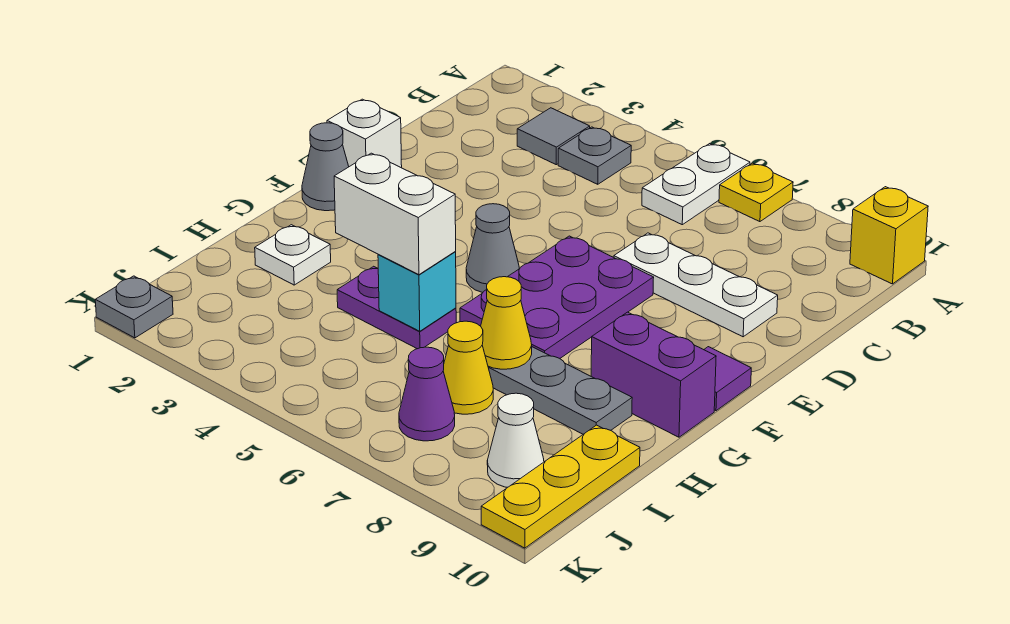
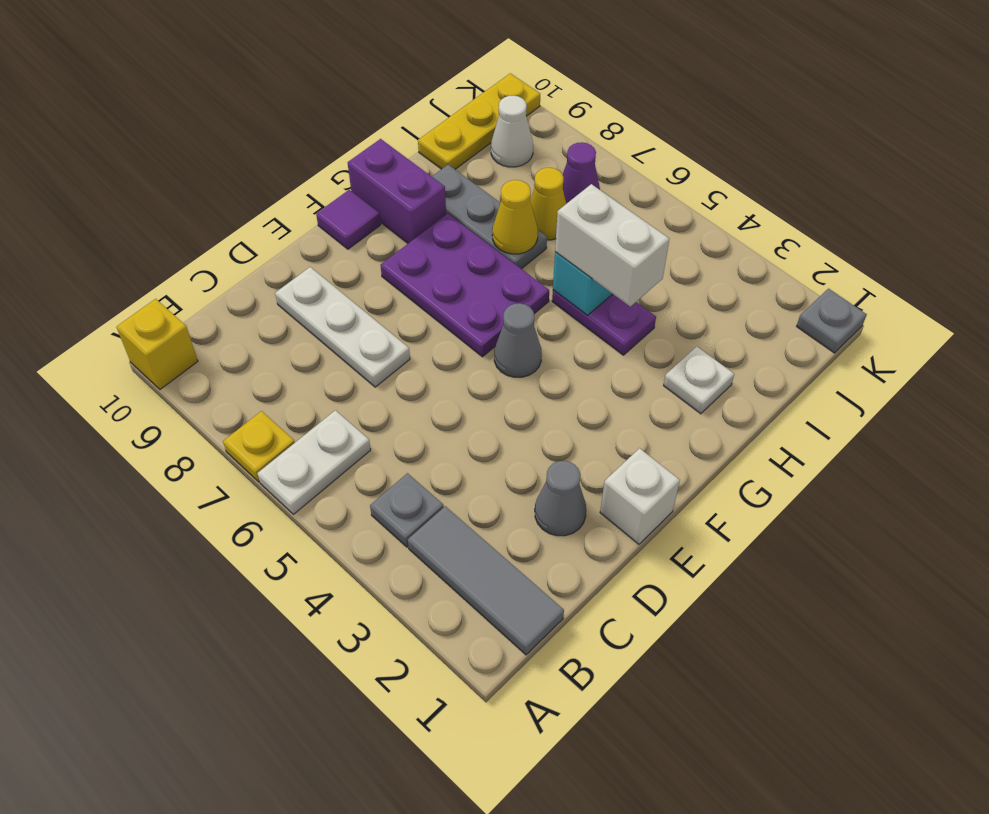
grey 1x1 tile [517,108,590,165] -> grey 1x3 tile [408,506,564,655]
purple 2x3 plate [460,236,654,358] -> purple 2x3 plate turned to [381,214,549,357]
grey 1x1 cone [302,123,349,211] -> grey 1x1 cone moved to [535,461,586,536]

